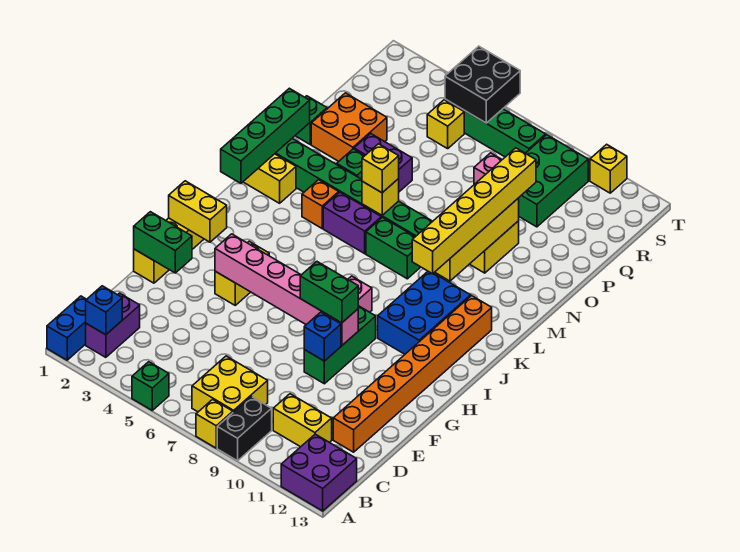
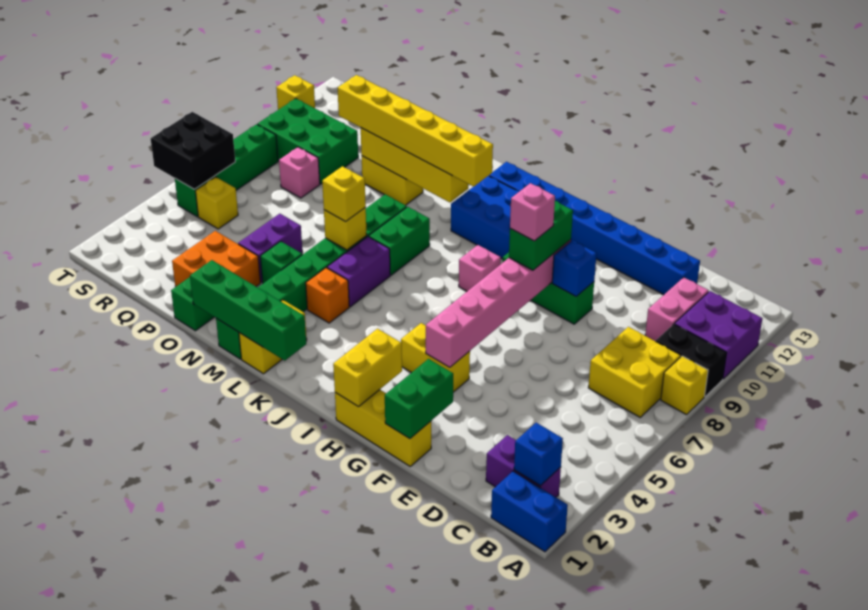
green 1x1 brick [132,362,169,410] -> none
purple 2x2 brick [281,434,357,511] -> purple 2x2 brick moved to [675,291,762,379]
yellow 1x2 brick [273,394,332,447] -> pink 1x2 brick [645,277,709,341]
orange 1x8 brick [333,296,492,452] -> blue 1x8 brick [489,162,700,295]
none -> pink 1x1 brick [510,183,555,241]

